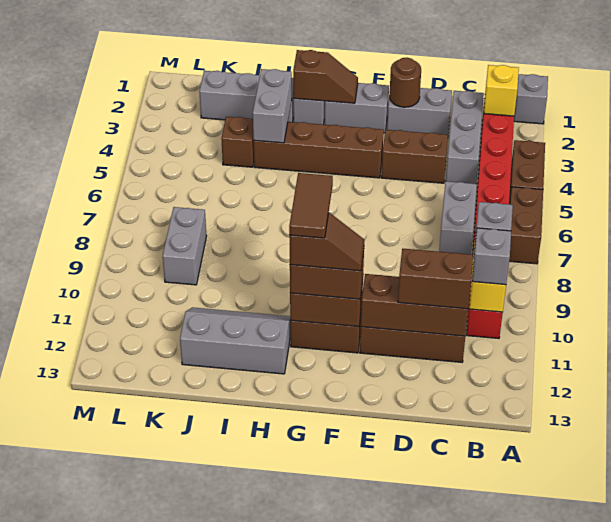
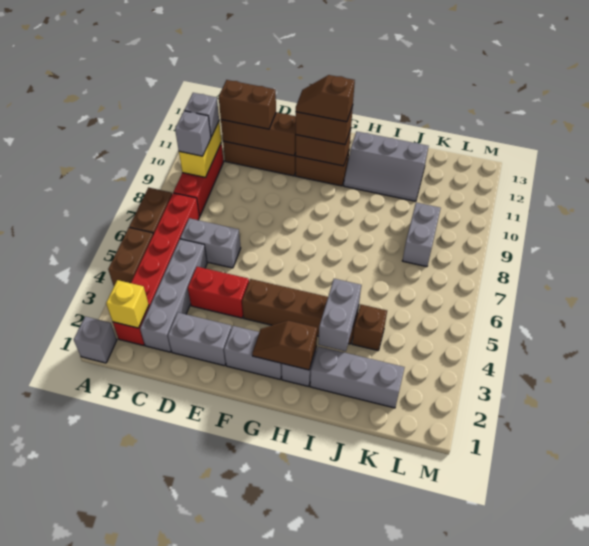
grey 1x3 brick [446,91,484,184] -> grey 1x4 brick [140,239,207,352]
grey 1x2 brick [439,181,477,254] -> grey 1x2 brick turned to [180,218,241,268]
brown 1x2 brick [381,130,448,183] -> red 1x2 brick [188,267,249,318]
brown 1x1 round brick [389,58,421,107] -> none
brown 1x2 tile [289,173,333,238] -> none

